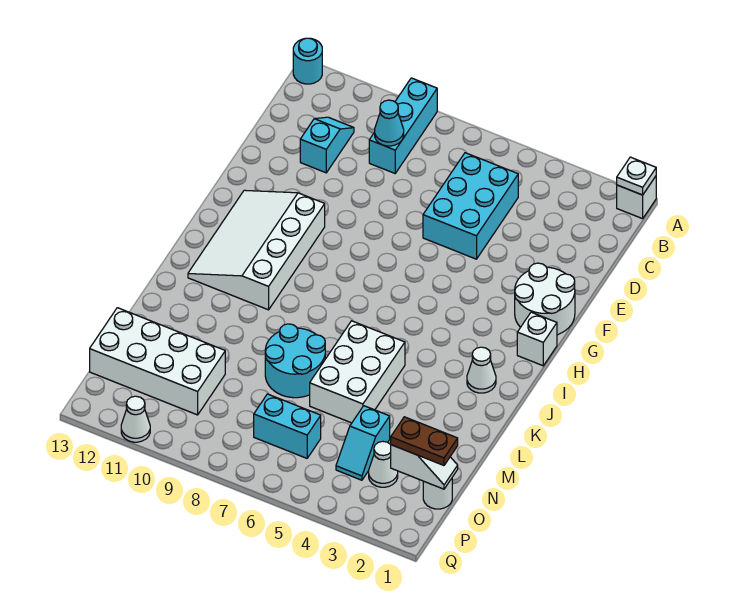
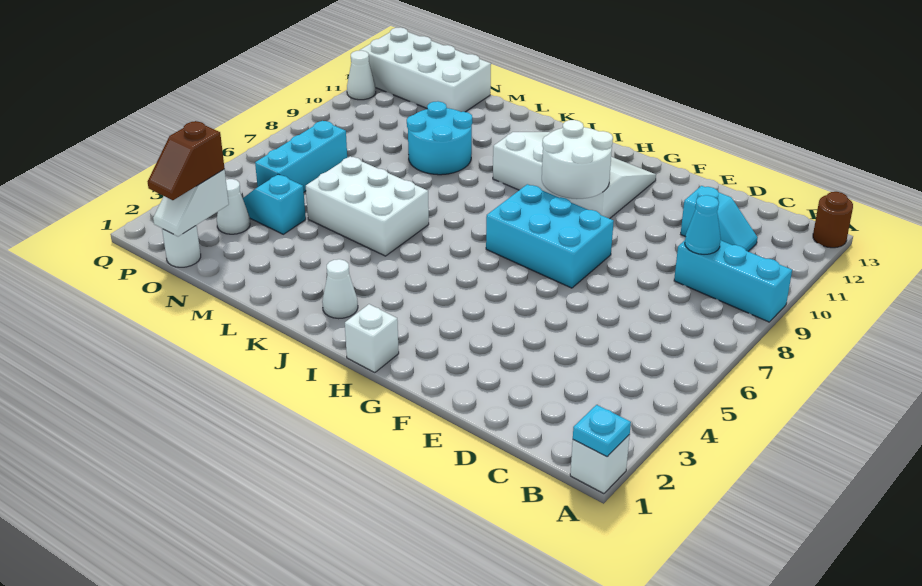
white 1x1 plate [617,157,656,195] -> cyan 1x1 plate [573,405,631,457]
cyan 1x1 round brick [293,38,322,84] -> brown 1x1 round brick [813,192,853,248]
cyan 2x3 brick [423,153,518,259] -> cyan 2x3 brick moved to [486,184,614,288]
white 2x2 round brick [515,263,575,335] -> white 2x2 round brick moved to [542,120,613,199]
cyan 2x2 round brick [265,324,325,398] -> cyan 2x2 round brick moved to [407,101,472,175]
white 2x4 brick [90,308,225,415] -> white 2x4 brick turned to [360,27,491,112]
brown 1x2 plate [391,417,458,465] -> brown 1x2 slope [148,121,225,200]
cyan 1x2 brick [254,394,321,458] -> cyan 1x3 brick [255,121,347,192]

